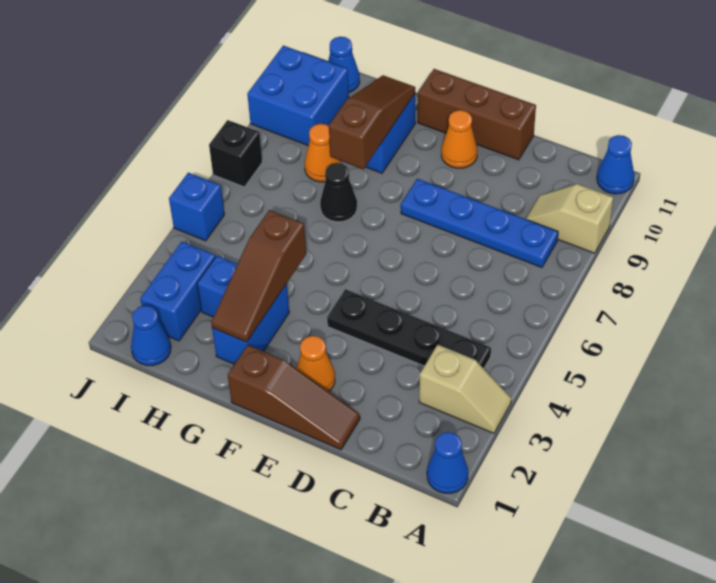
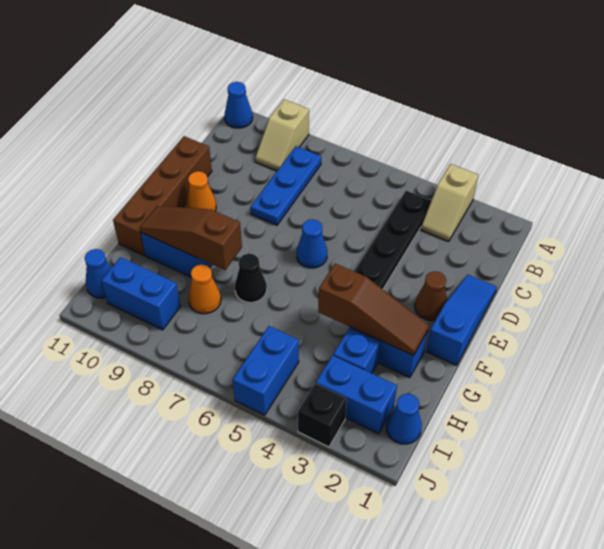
blue 1x1 cone [427,432,468,493] -> blue 1x1 cone moved to [297,219,327,268]
tan 1x2 slope [419,345,511,433] -> tan 1x2 slope turned to [421,164,478,242]
blue 1x4 plate [401,179,558,267] -> blue 1x3 plate [251,146,321,225]
brown 1x3 slope [228,345,360,450] -> blue 1x3 slope [426,275,497,365]
brown 1x3 brick [418,69,536,160] -> brown 1x4 brick [113,136,212,255]
orange 1x1 cone [297,336,335,392] -> brown 1x1 cone [415,271,447,321]
blue 2x2 brick [247,46,349,146] -> blue 1x2 brick [102,257,180,330]
blue 1x1 brick [169,173,224,241] -> blue 1x2 brick [233,326,299,415]
black 1x1 brick [209,120,262,187] -> black 1x1 brick moved to [298,384,347,447]

